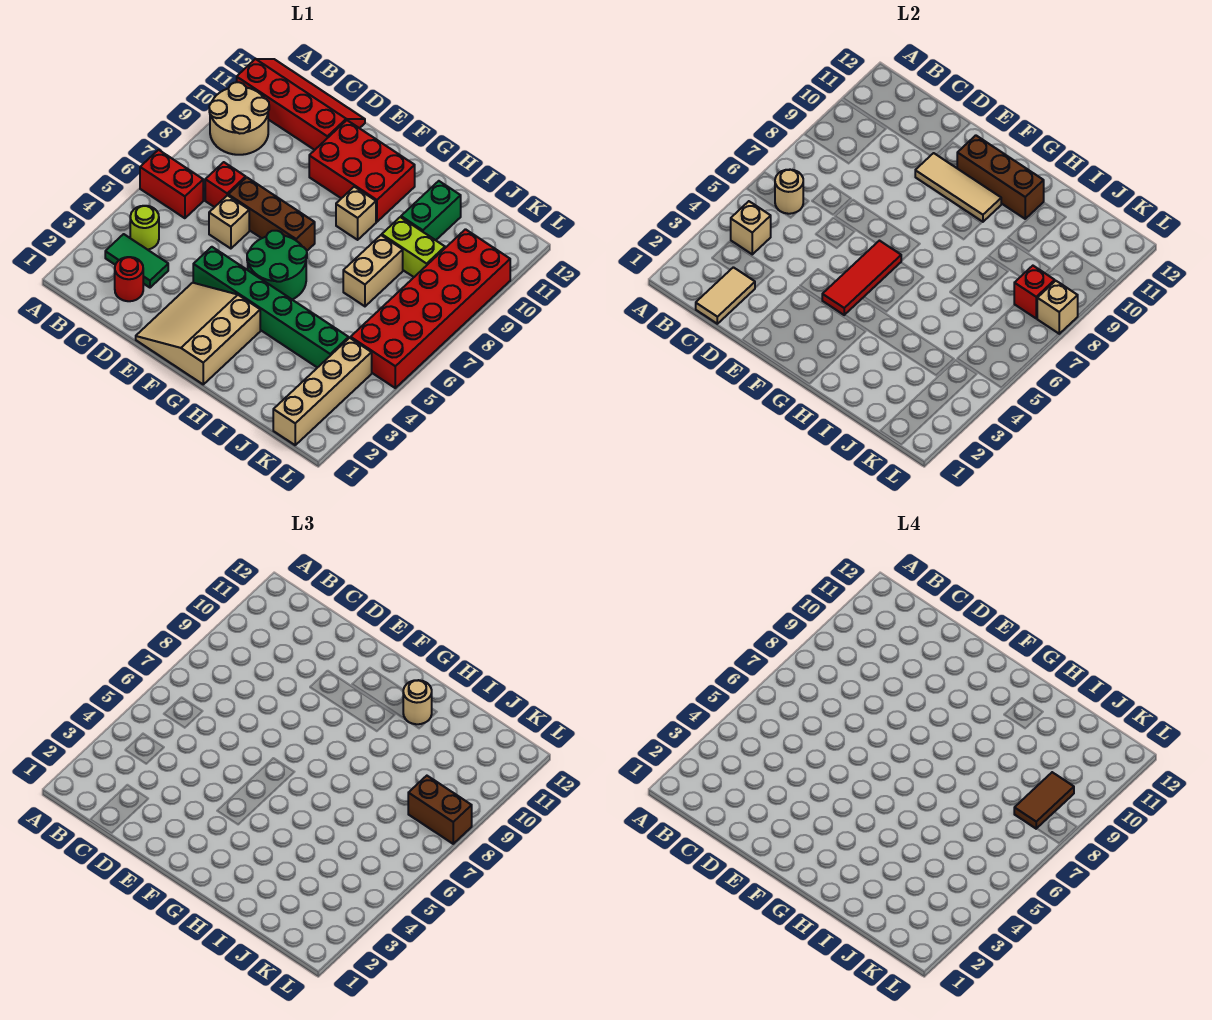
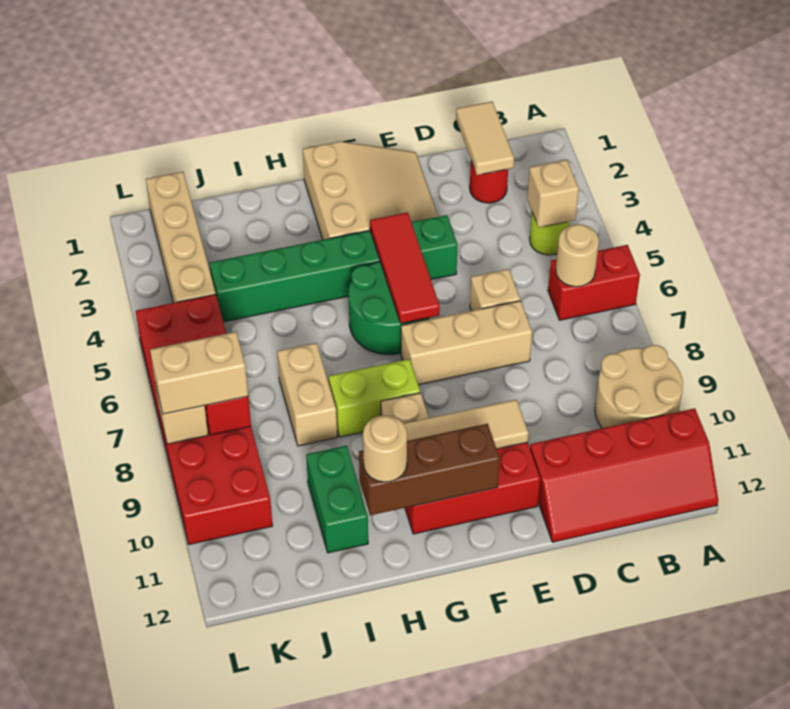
green 1x2 tile [105,234,168,288] -> none
red 1x1 brick [205,162,246,207] -> none
brown 1x3 brick [228,177,315,251] -> tan 1x3 brick [401,301,532,385]
lime 1x2 brick [382,217,445,277] -> lime 1x2 brick moved to [329,359,420,437]
brown 1x2 brick [408,776,472,844] -> tan 1x2 brick [150,332,248,414]
brown 1x2 tile [1014,772,1074,829] -> none

